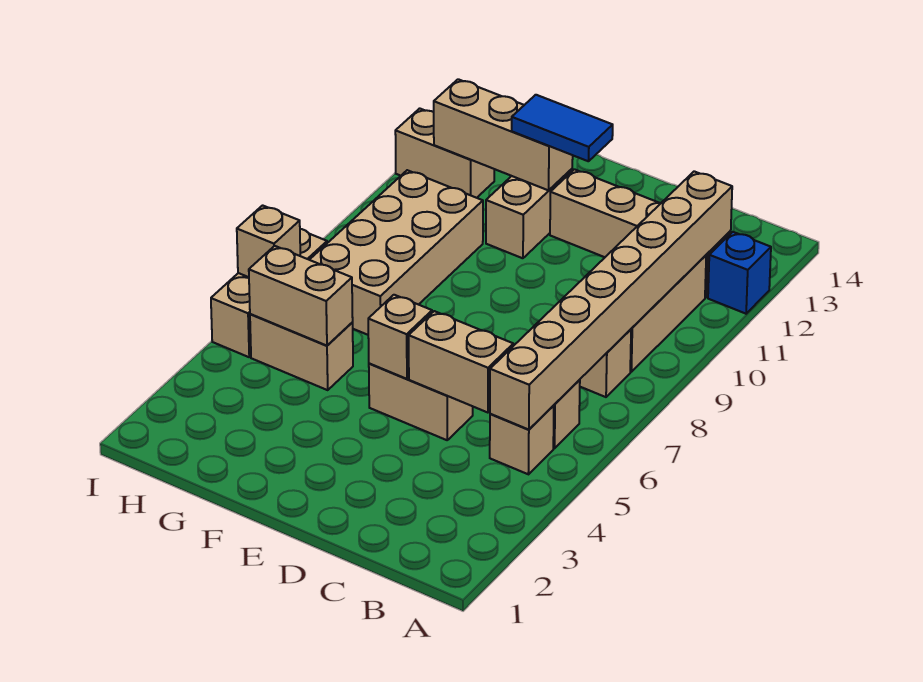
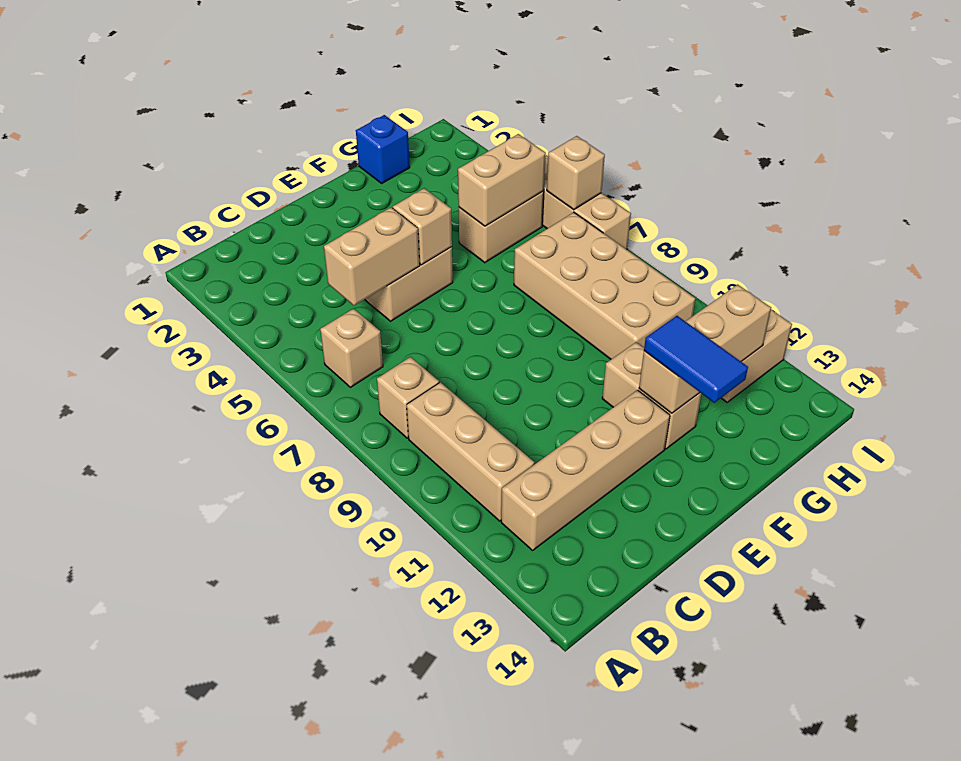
blue 1x1 brick [708,232,771,314] -> blue 1x1 brick moved to [356,115,410,183]
tan 1x1 brick [490,405,554,474] -> none
tan 1x8 brick [490,171,732,430] -> none
blue 1x2 tile [512,95,613,161] -> blue 1x2 tile turned to [644,316,748,403]

